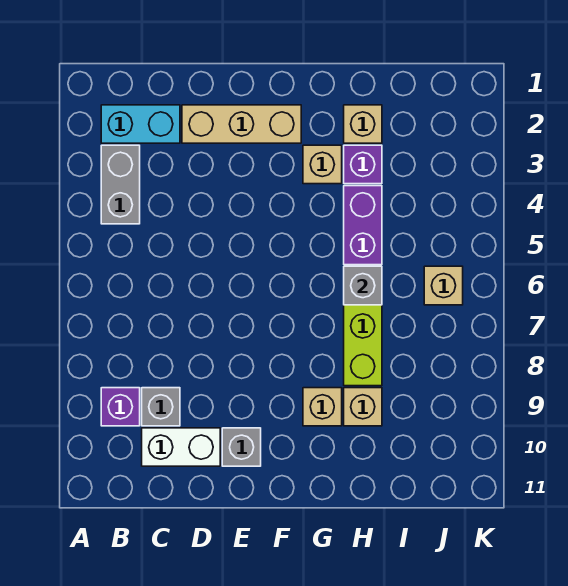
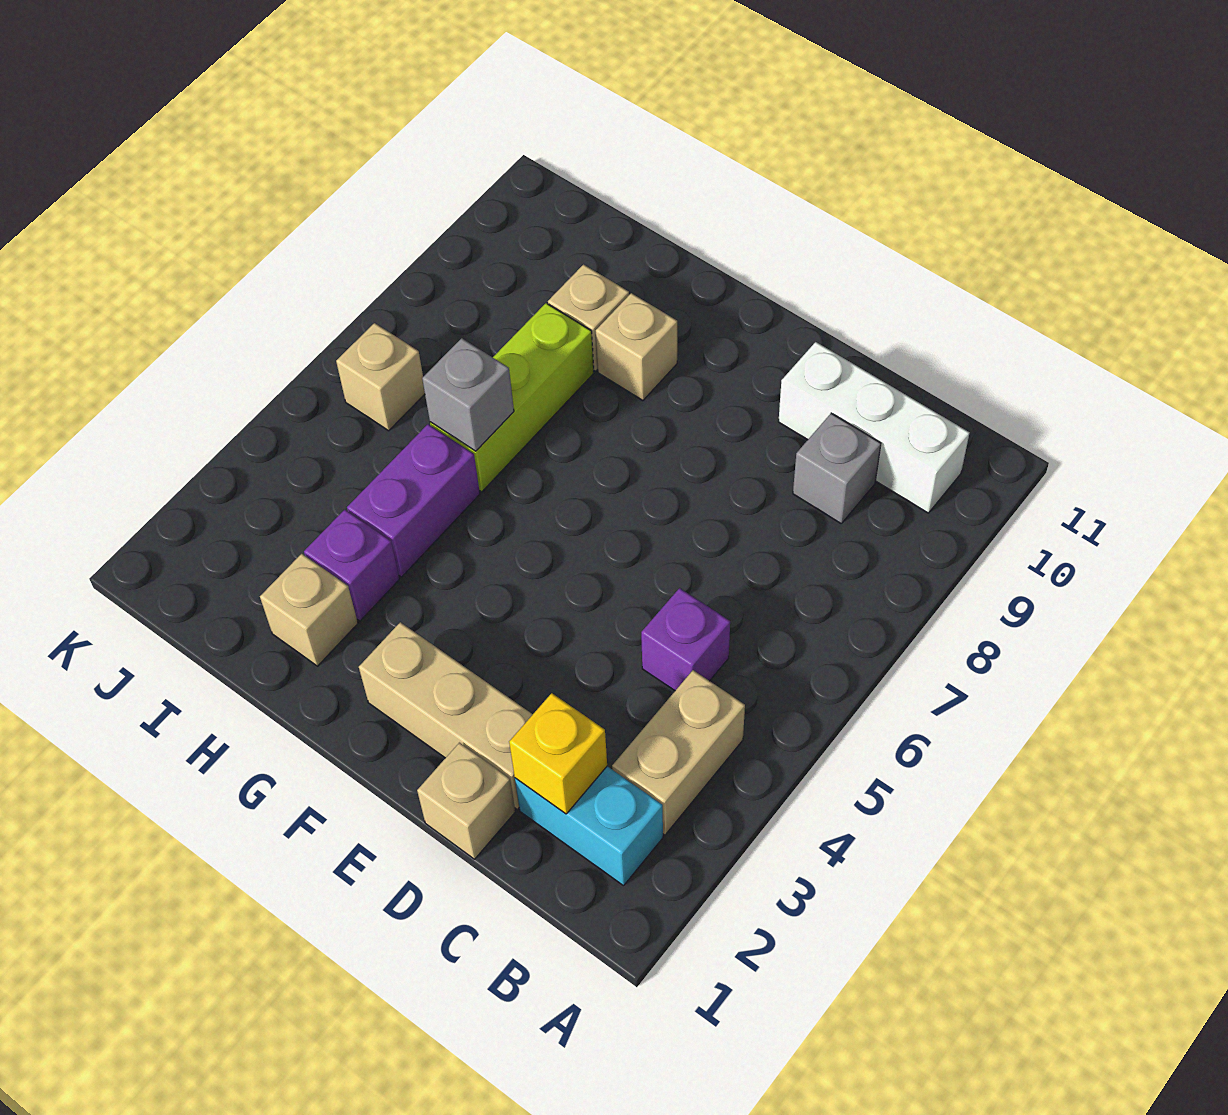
grey 1x2 brick [101,145,140,224] -> tan 1x2 brick [612,670,745,835]
purple 1x1 brick [101,388,140,426] -> purple 1x1 brick moved to [641,588,730,691]
none -> yellow 1x1 brick [509,693,607,814]
white 1x2 brick [142,428,220,466] -> white 1x3 brick [779,342,970,513]
grey 1x1 brick [222,428,261,466] -> none
tan 1x1 brick [303,145,342,184] -> tan 1x1 brick moved to [417,743,515,859]

